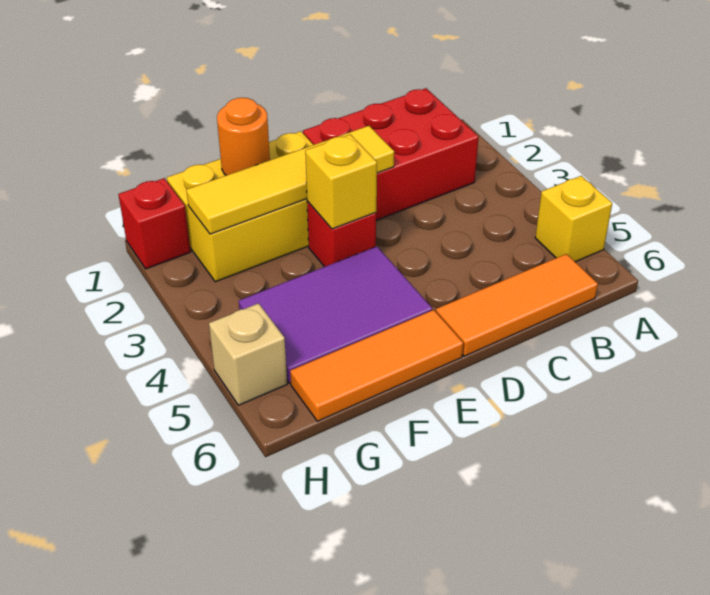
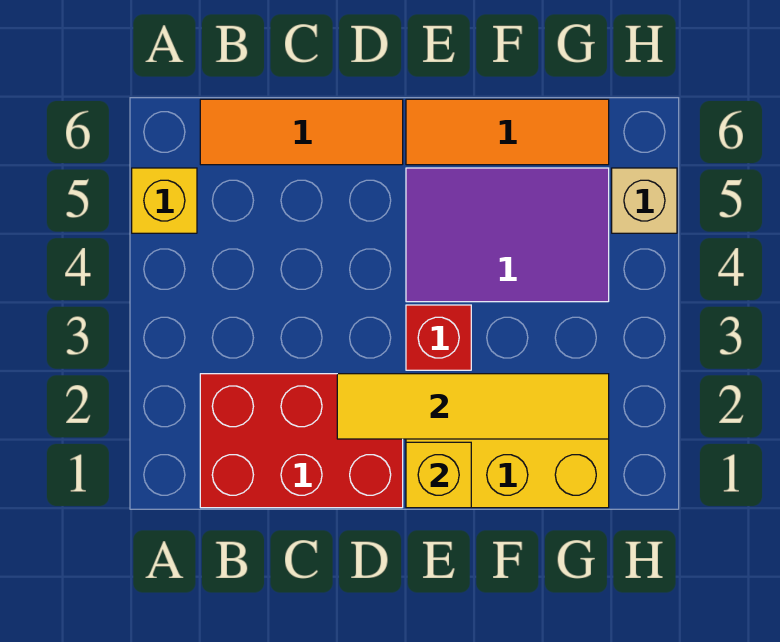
yellow 1x1 brick [305,135,377,229] -> yellow 1x1 brick moved to [406,442,471,508]
orange 1x1 round brick [217,98,270,175] -> none
red 1x1 brick [118,178,191,269] -> none

